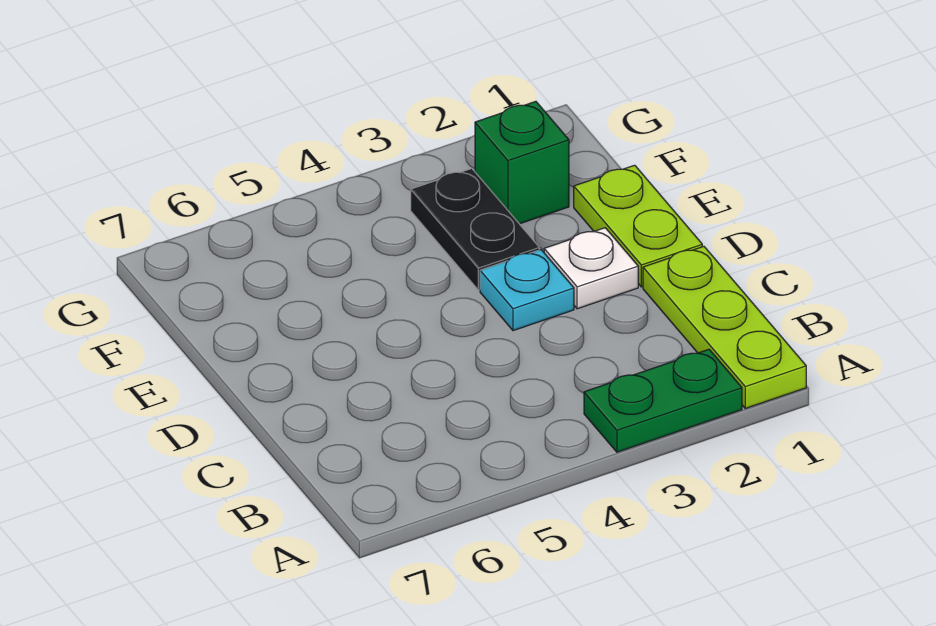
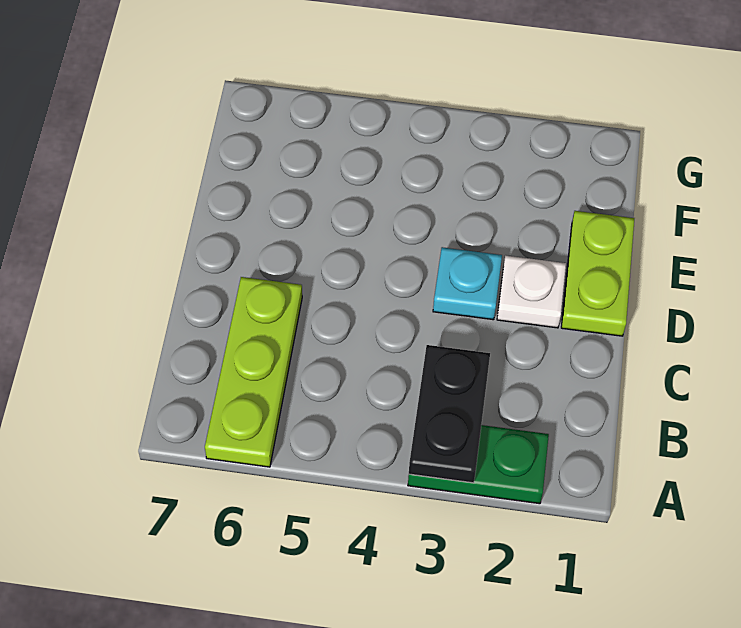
lime 1x3 plate [643,246,806,408] -> lime 1x3 plate moved to [205,277,302,467]
black 1x2 plate [411,168,539,290] -> black 1x2 plate moved to [409,345,490,483]
green 1x1 brick [475,101,569,224] -> none

